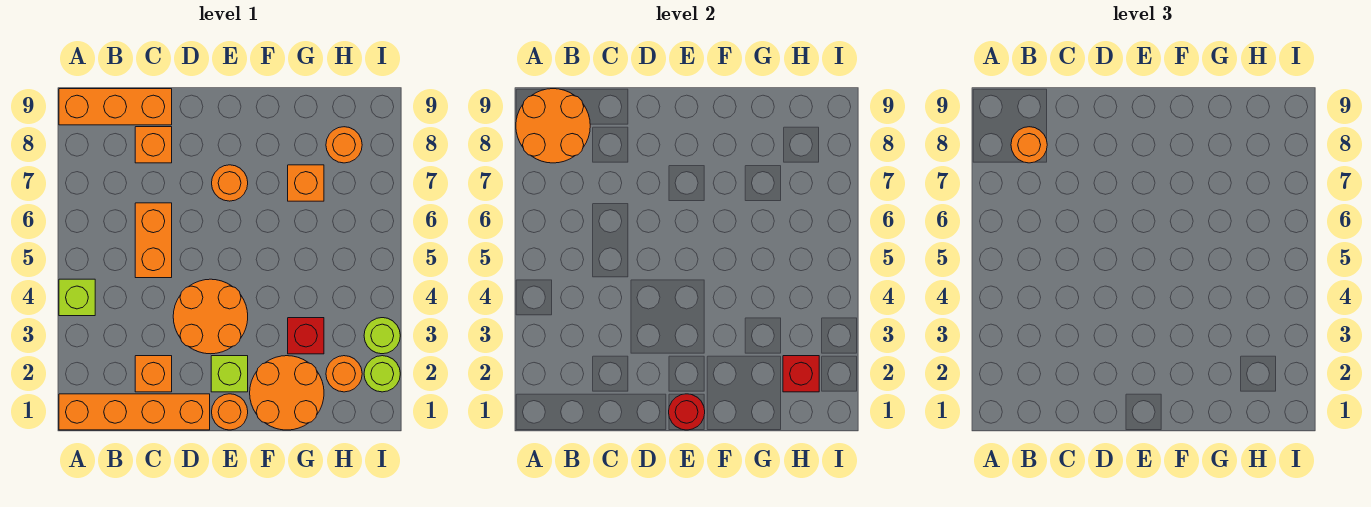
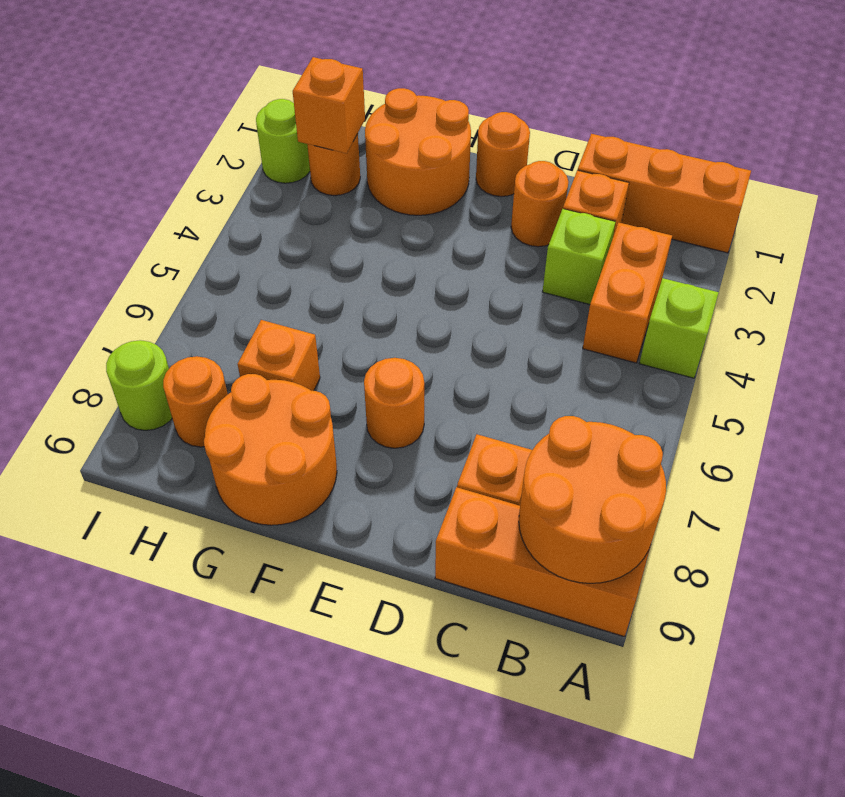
orange 1x4 brick [59,394,210,430] -> orange 1x3 brick [578,134,751,253]
orange 1x1 round brick [1011,127,1047,163] -> orange 1x1 round brick moved to [511,161,568,247]
orange 1x2 brick [135,203,172,278] -> orange 1x2 brick moved to [583,223,672,363]
orange 2x2 round brick [173,279,248,354] -> orange 2x2 round brick moved to [204,374,337,525]
red 1x1 round brick [669,394,705,430] -> none
lime 1x1 brick [211,356,248,392] -> lime 1x1 brick moved to [542,209,615,304]
red 1x1 brick [288,318,324,354] -> none
red 1x1 brick [783,356,819,392] -> orange 1x1 brick [293,57,365,153]
lime 1x1 round brick [364,318,400,354] -> lime 1x1 round brick moved to [106,340,172,430]

